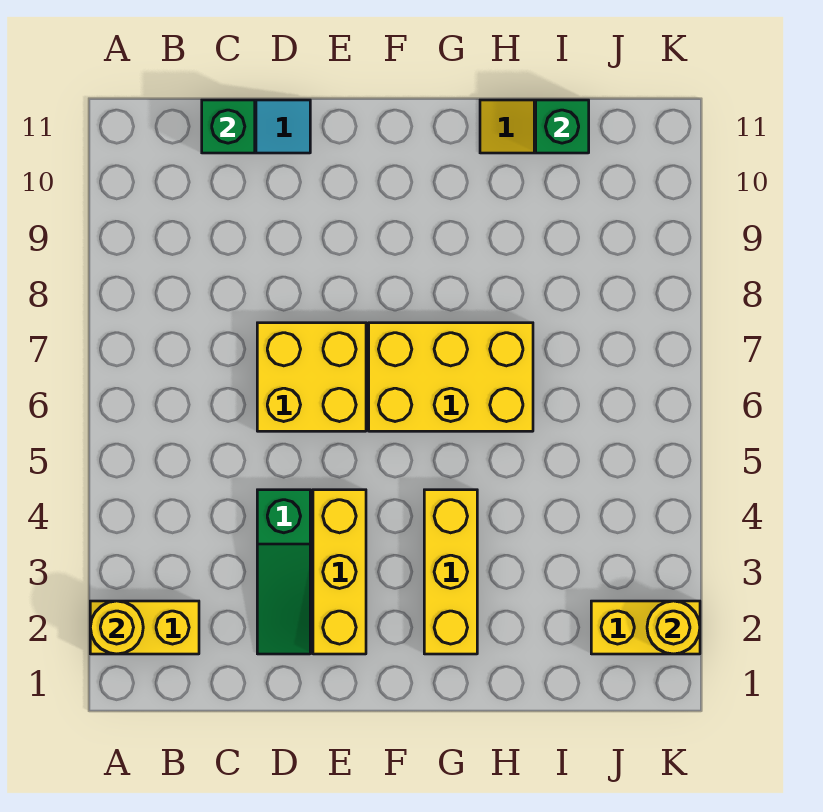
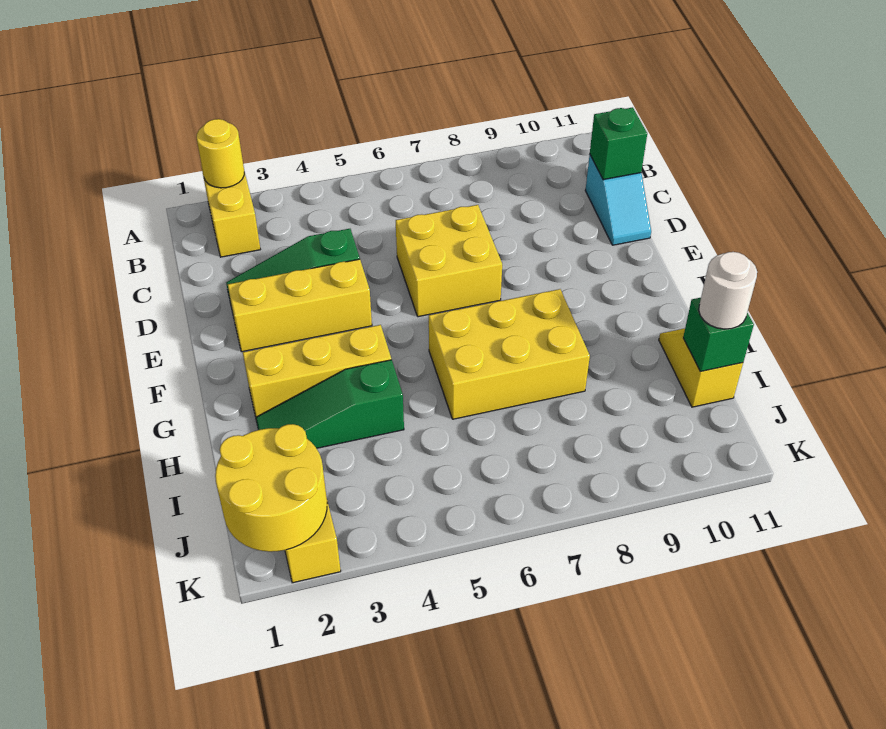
yellow 2x3 brick [369,323,533,431] -> yellow 2x3 brick turned to [429,289,590,419]
none -> green 1x3 slope [256,360,404,448]
none -> white 1x1 round brick [699,252,757,329]
yellow 1x1 round brick [647,601,700,654] -> yellow 2x2 round brick [215,424,327,552]

